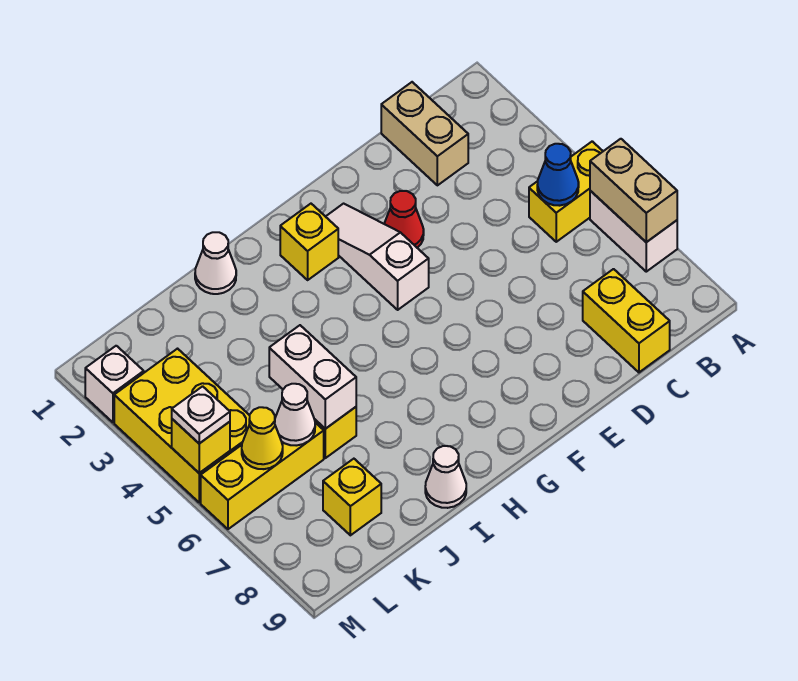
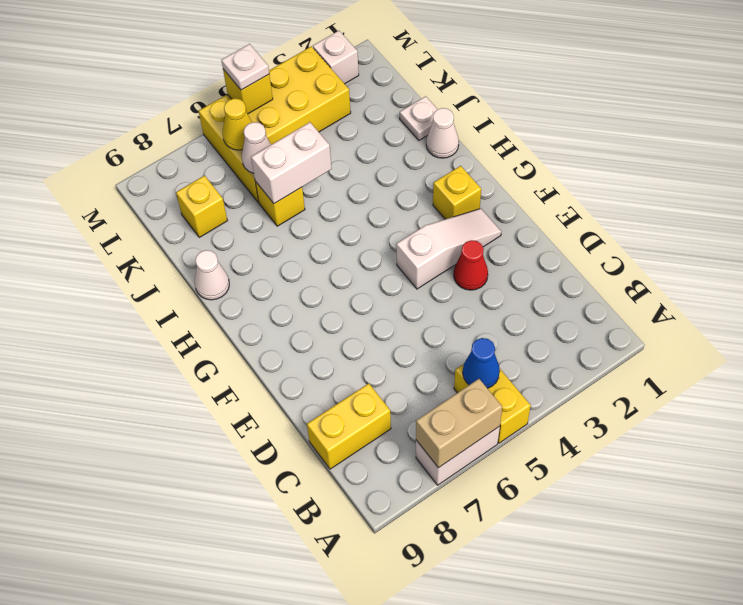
tan 1x2 brick [381,82,468,185] -> none
none -> white 1x1 plate [400,96,438,140]

